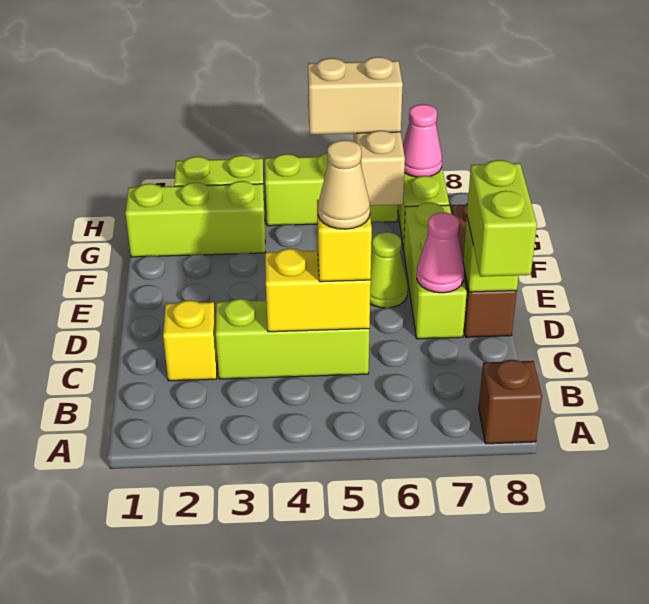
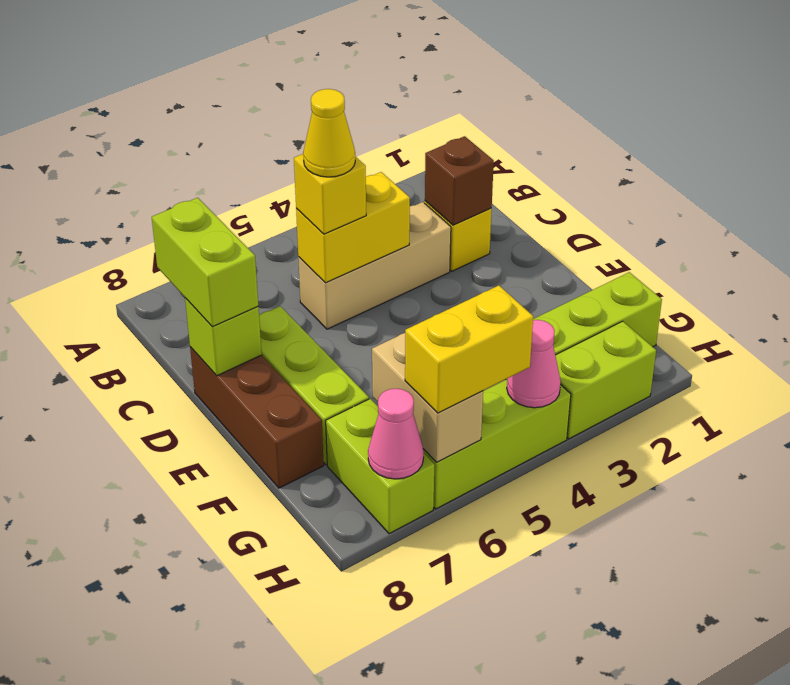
brown 1x1 brick [479,360,542,444] -> brown 1x1 brick moved to [425,136,494,225]
lime 1x3 brick [216,299,369,379] -> tan 1x3 brick [298,202,451,329]
tan 1x1 cone [318,140,370,229] -> yellow 1x1 cone [303,89,355,177]
pink 1x1 cone [417,213,464,293] -> pink 1x1 cone moved to [507,320,561,408]
lime 1x1 cone [370,232,408,308] -> none
tan 1x2 brick [308,57,403,135] -> yellow 1x2 brick [405,285,533,413]

